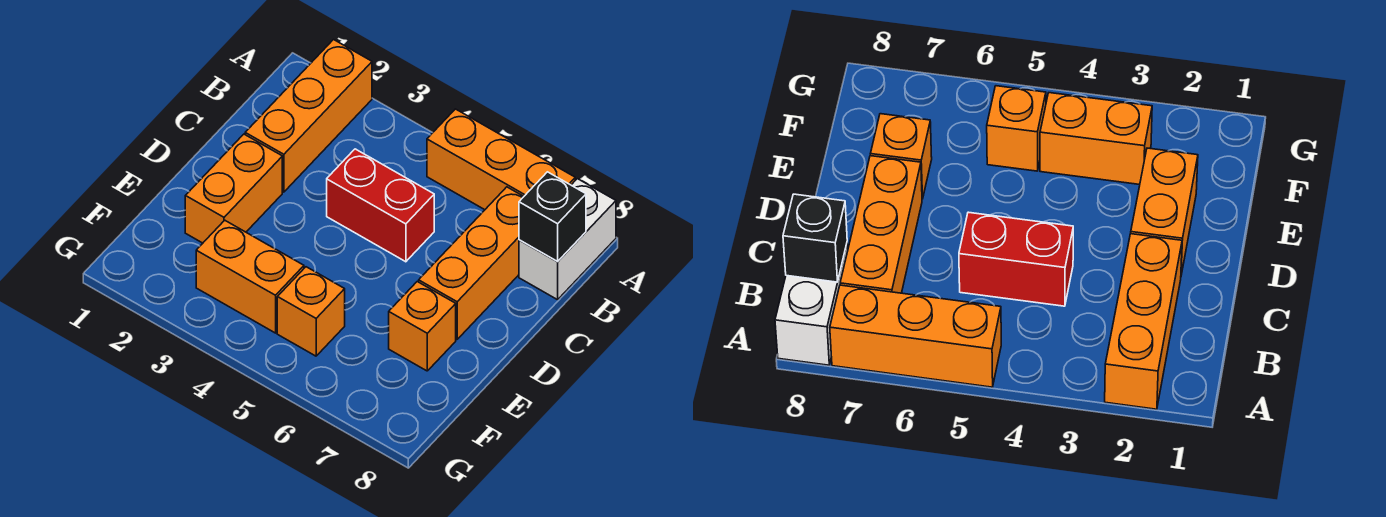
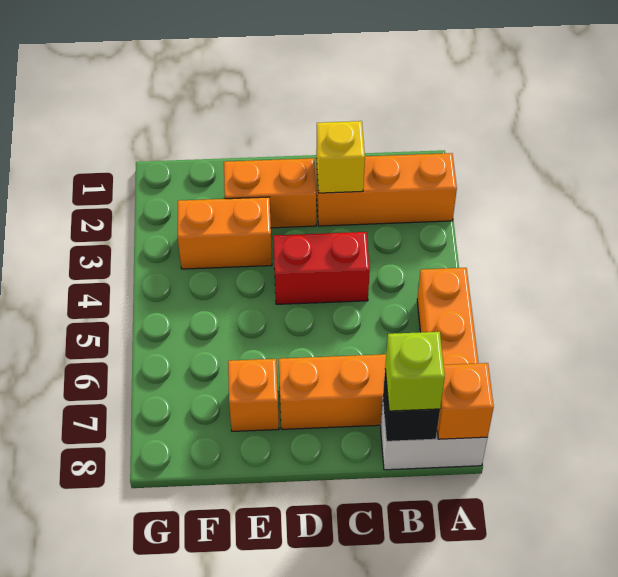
none -> lime 1x1 brick [385,332,445,411]
none -> yellow 1x1 brick [316,121,365,193]
red 1x2 brick [327,149,434,262] -> red 1x2 brick turned to [273,232,370,304]
orange 1x2 brick [196,220,304,333] -> orange 1x2 brick turned to [178,197,272,269]
orange 1x1 brick [277,267,345,356] -> orange 1x1 brick moved to [437,363,494,439]

